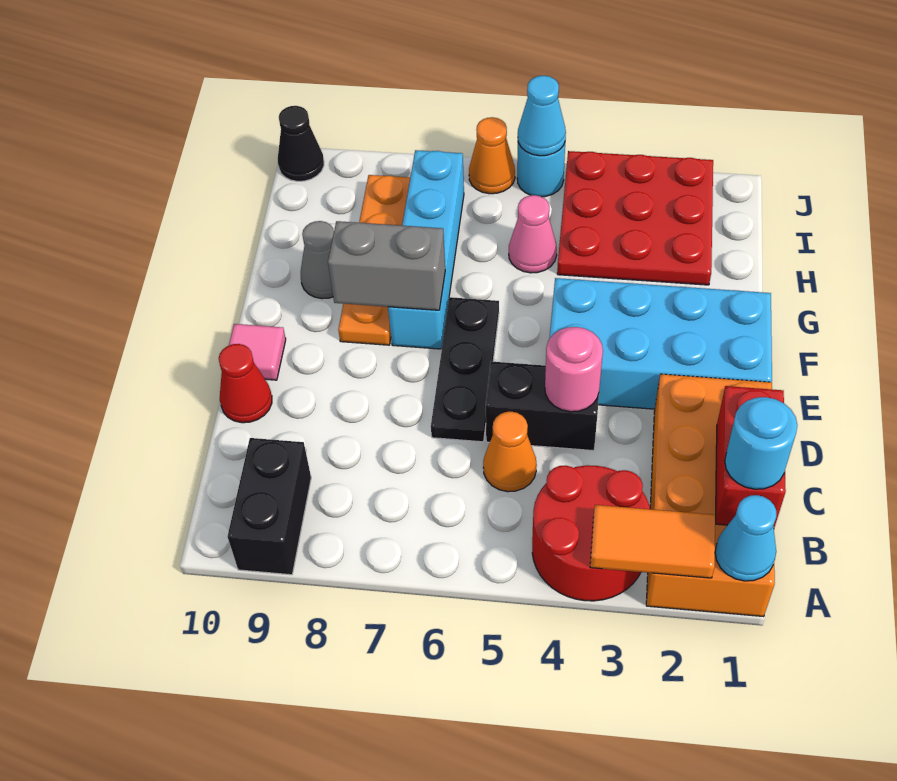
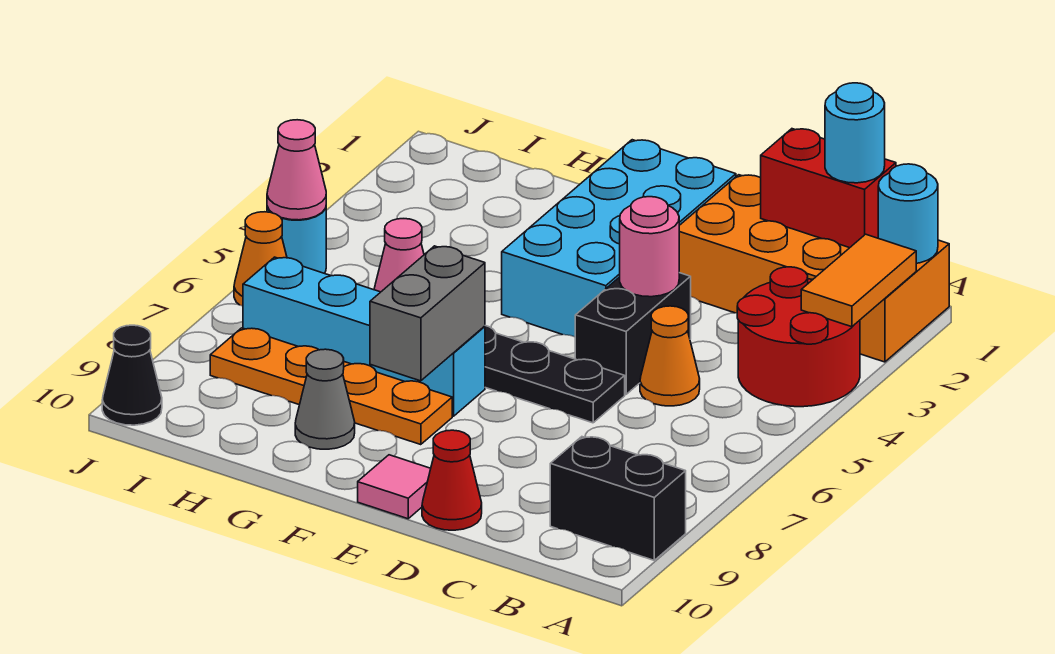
cyan 1x1 cone [715,495,776,581] -> cyan 1x1 round brick [878,164,938,263]
red 3x3 plate [557,151,713,285] -> none
cyan 1x1 cone [518,76,566,156] -> pink 1x1 cone [267,120,326,220]

